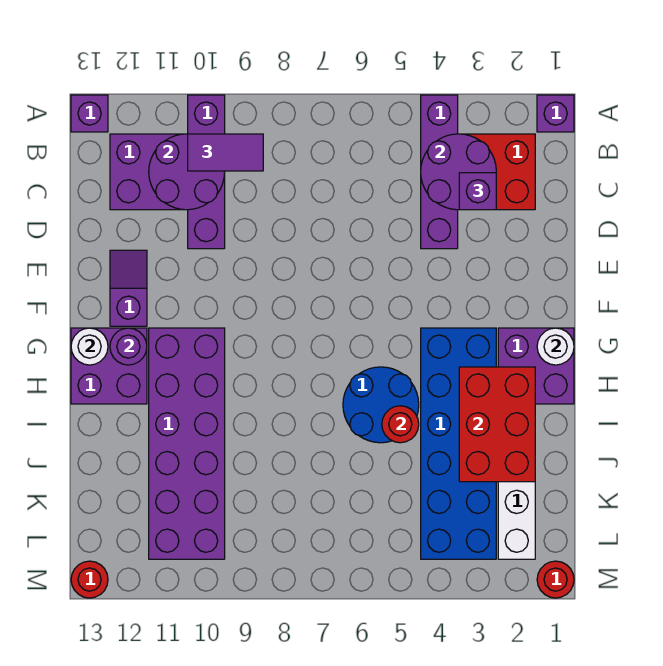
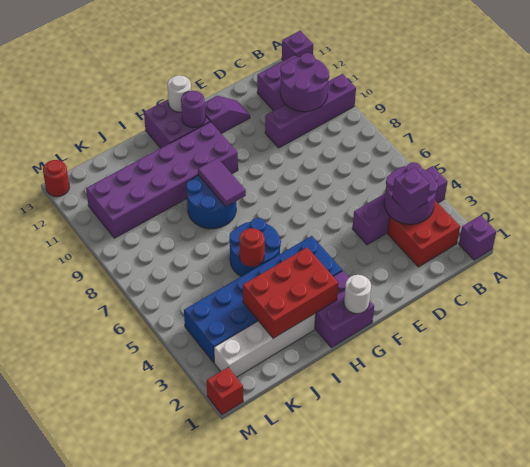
purple 1x2 tile [188,134,263,171] -> purple 1x2 tile moved to [198,158,246,207]
none -> blue 2x2 round brick [186,175,236,229]
red 1x1 round brick [537,561,574,598] -> red 1x1 brick [207,367,243,415]

